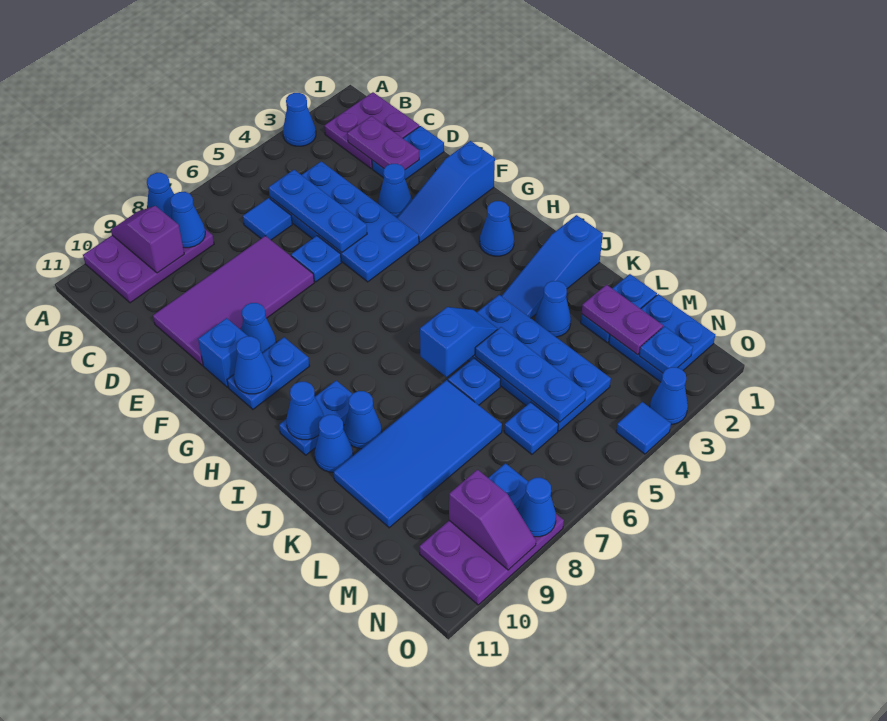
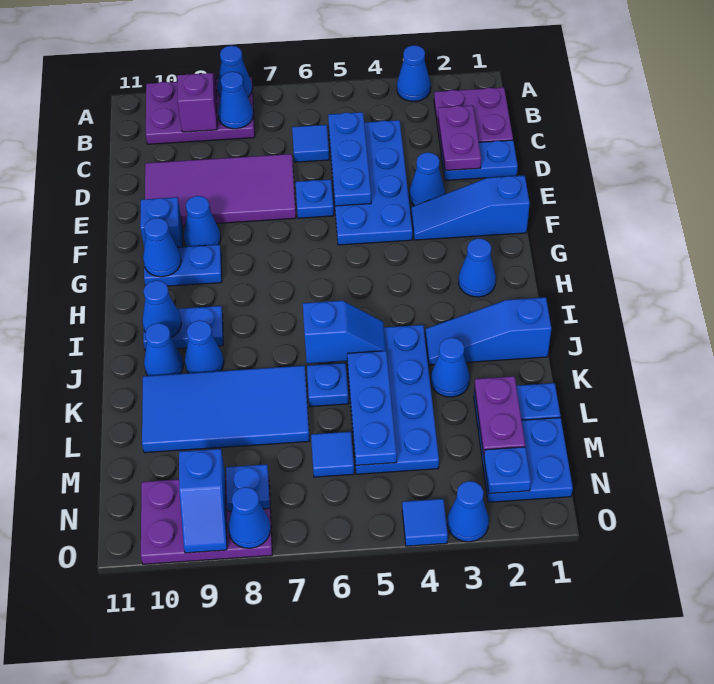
blue 1x1 plate [504,402,558,454] -> blue 1x1 tile [311,432,354,477]
purple 1x2 slope [449,470,536,570] -> blue 1x2 slope [179,449,227,553]

